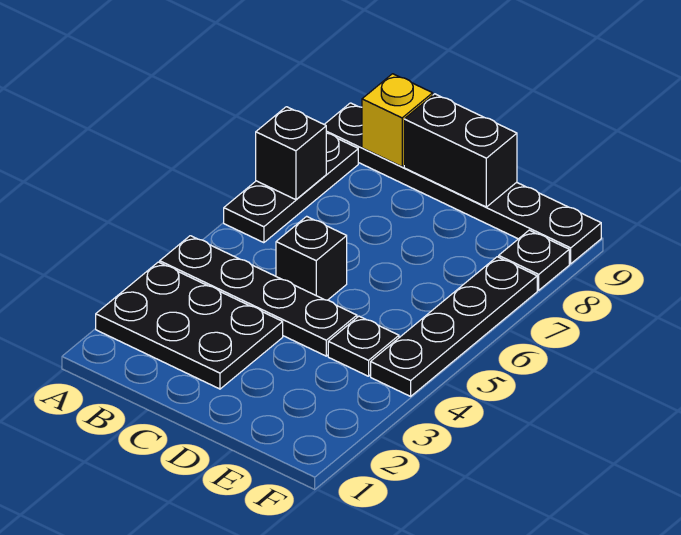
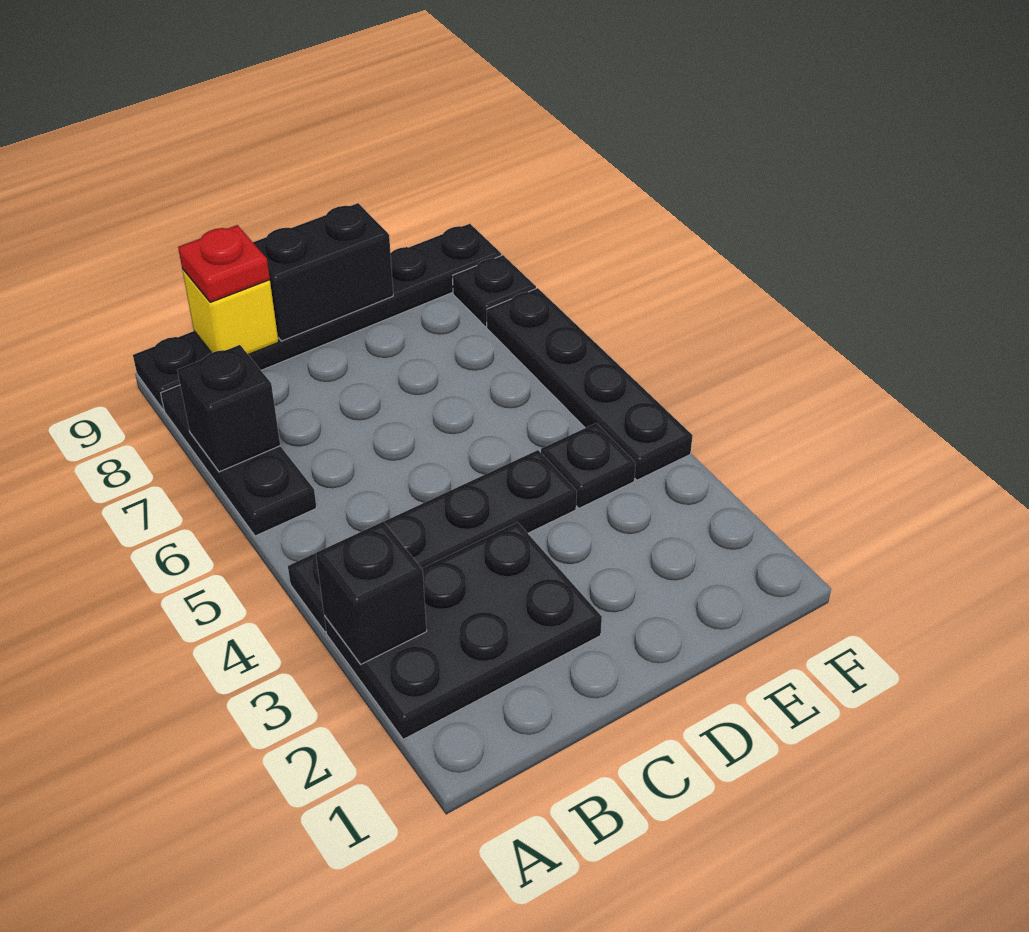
none -> red 1x1 plate [178,225,270,302]
black 1x1 brick [276,216,347,300] -> black 1x1 brick moved to [316,521,427,664]

